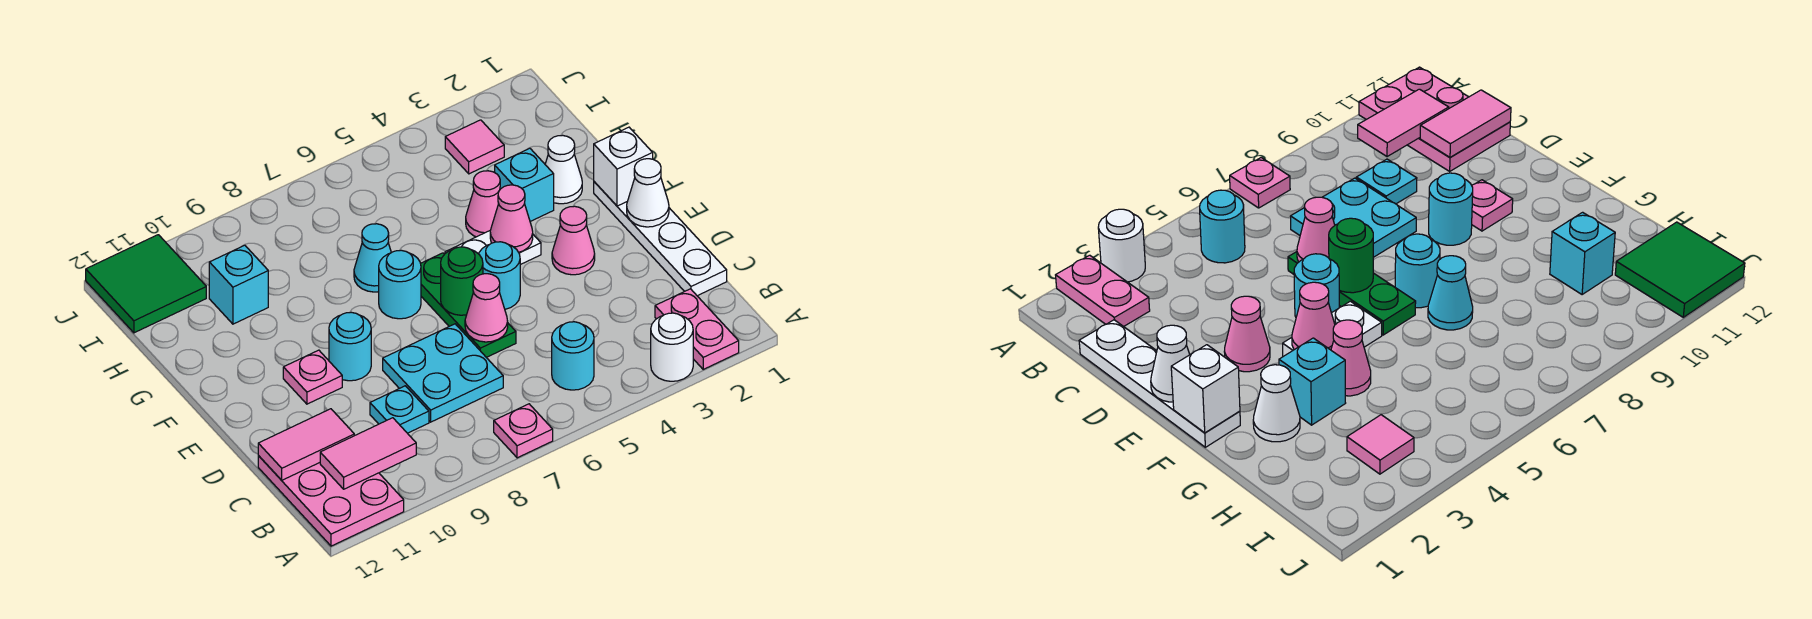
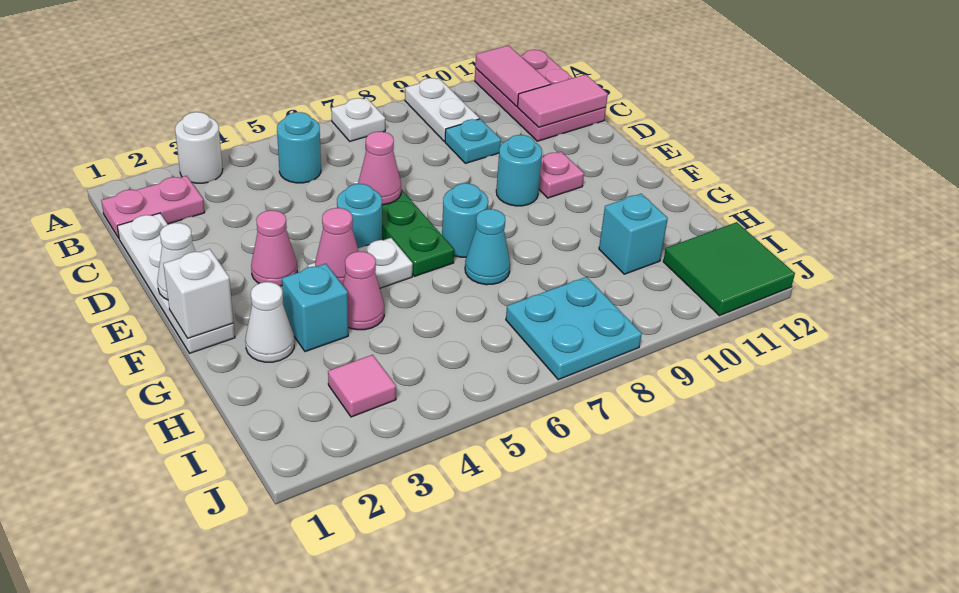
pink 1x2 plate [655,289,739,369] -> pink 1x2 plate turned to [101,176,205,238]
pink 1x1 plate [494,404,553,458] -> white 1x1 plate [331,98,385,141]
none -> white 1x2 plate [405,78,479,141]
pink 1x2 tile [320,418,416,489] -> pink 1x2 tile turned to [475,45,551,106]
cyan 2x2 plate [383,324,503,422] -> cyan 2x2 plate moved to [506,277,642,380]
green 1x1 round brick [441,247,483,315] -> none

